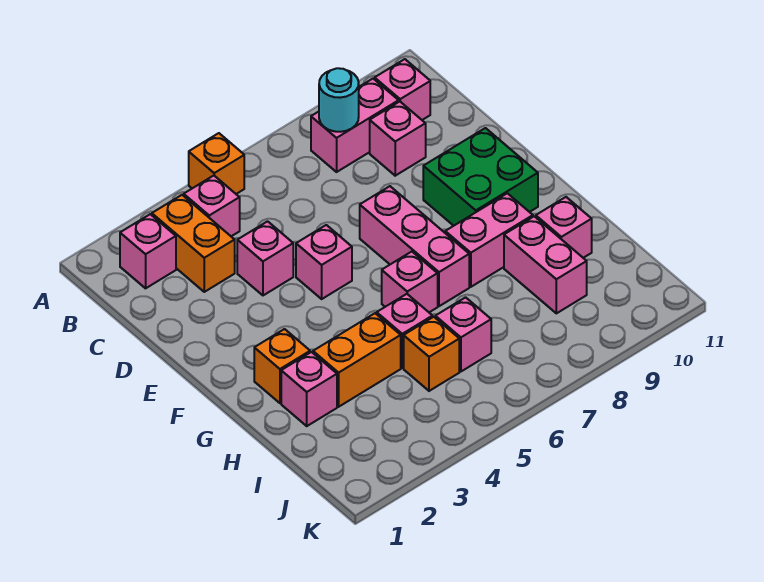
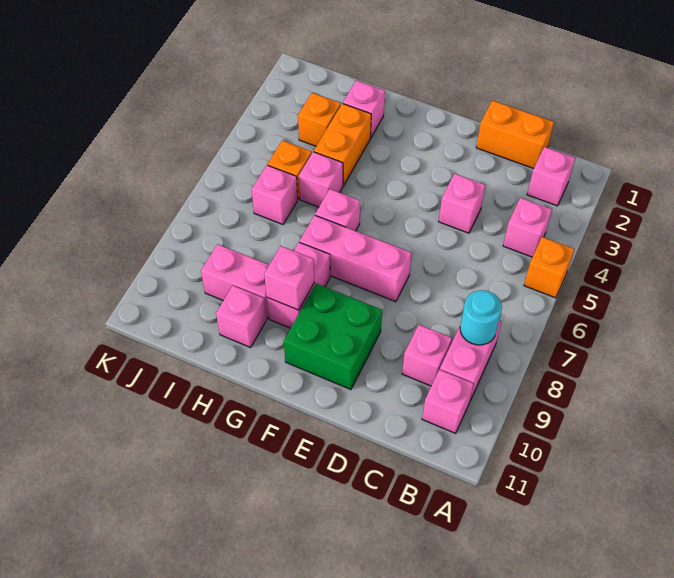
orange 1x2 brick [152,195,235,292] -> orange 1x2 brick moved to [476,100,554,169]
pink 1x1 brick [296,225,352,299] -> pink 1x1 brick moved to [264,246,314,310]
orange 1x1 brick [254,329,310,403] -> orange 1x1 brick moved to [298,93,341,146]

